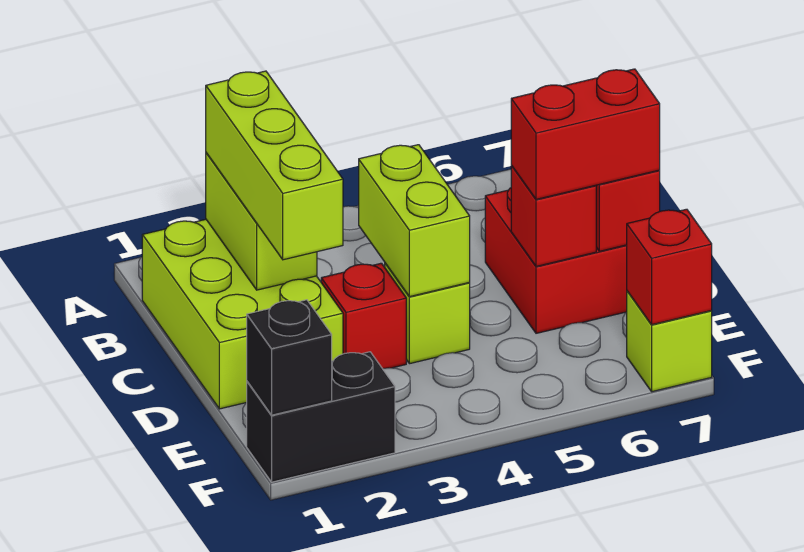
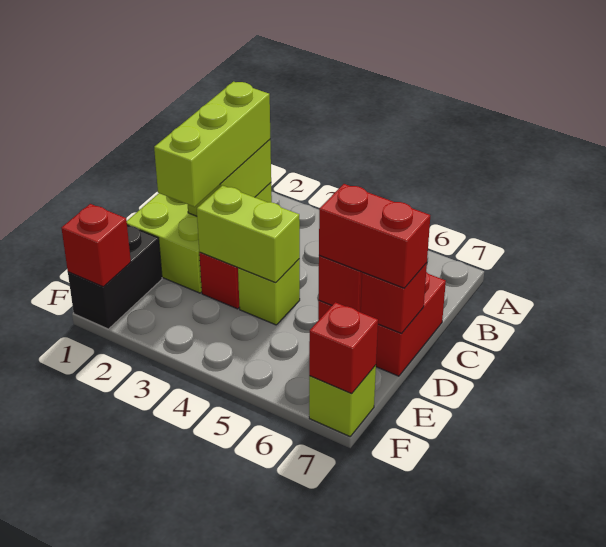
lime 1x2 brick [359,145,470,297] -> lime 1x2 brick turned to [197,185,300,283]
black 1x2 brick [247,352,395,482] -> black 1x2 brick turned to [68,225,162,329]
black 1x1 brick [247,300,332,415] -> red 1x1 brick [62,204,131,287]

